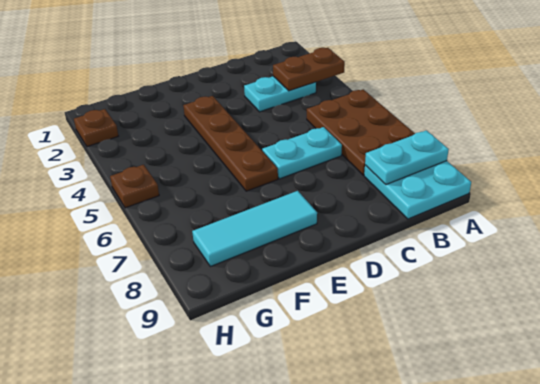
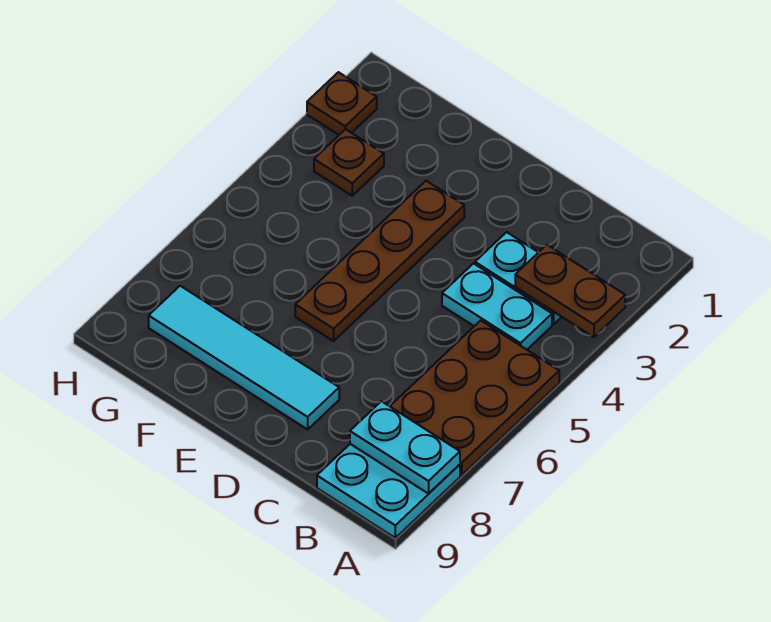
cyan 1x2 plate [262,127,342,179] -> cyan 1x2 plate moved to [442,264,552,350]
cyan 1x3 tile [192,191,317,267] -> cyan 1x4 tile [149,286,339,429]
brown 1x1 plate [110,165,159,208] -> brown 1x1 plate moved to [314,129,384,196]

